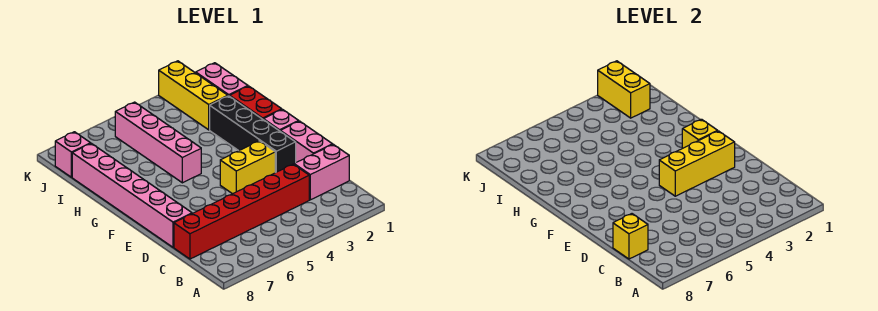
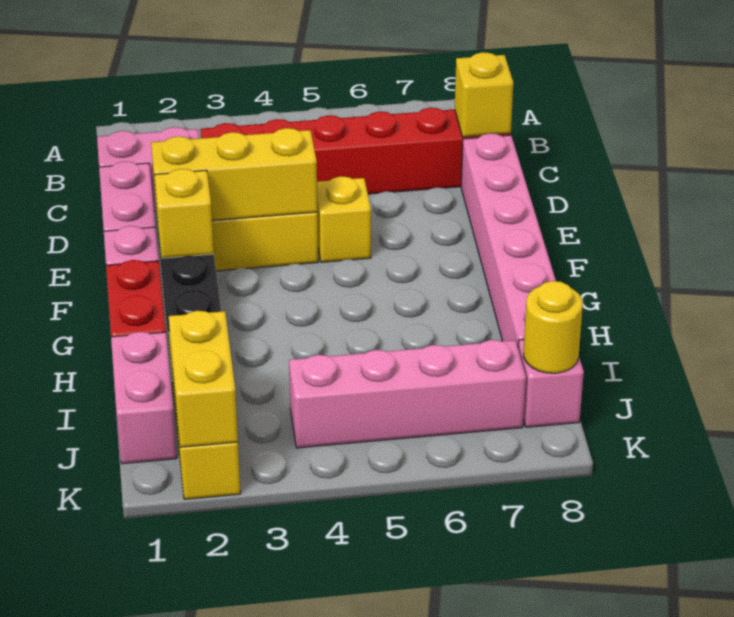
none -> yellow 1x1 brick [317,176,371,262]
pink 1x4 brick [115,102,201,183] -> pink 1x4 brick turned to [289,340,526,448]
none -> yellow 1x1 round brick [524,281,583,373]

